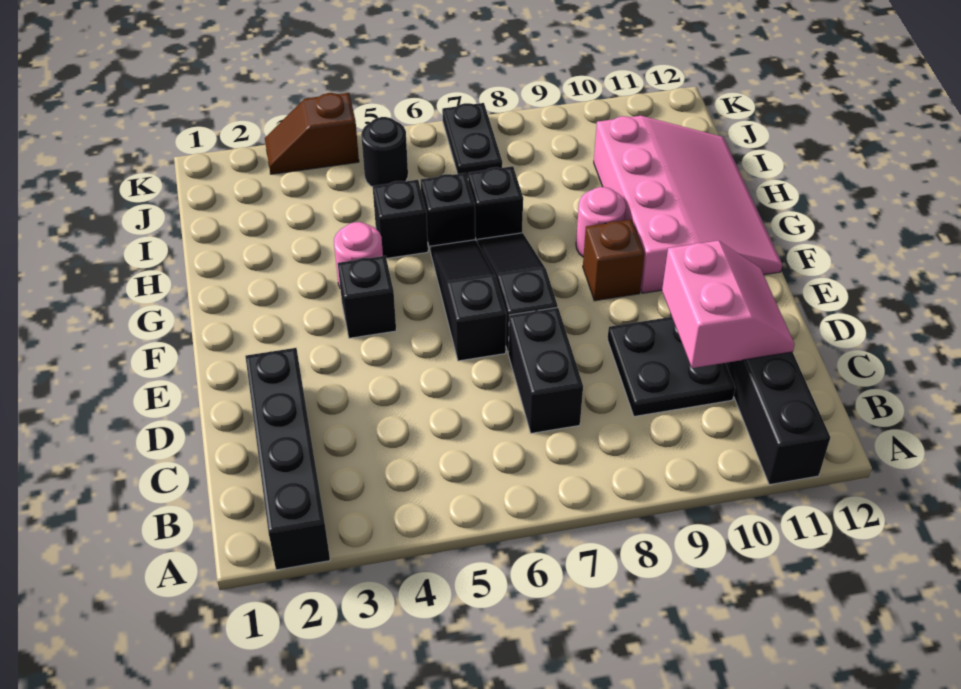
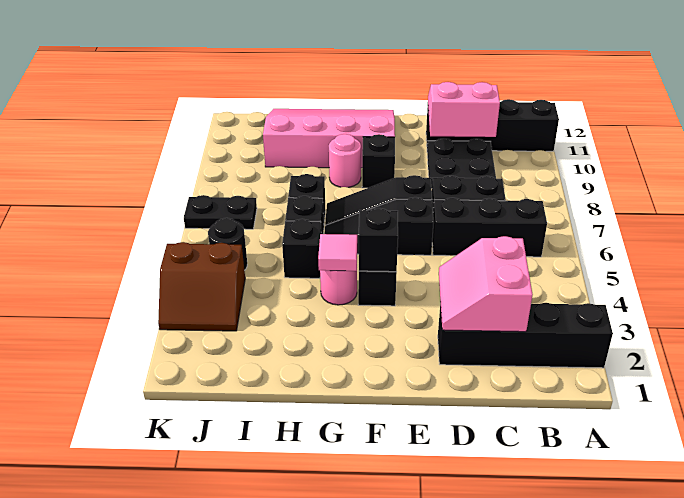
none -> black 1x3 brick [432,198,547,257]
none -> pink 2x2 slope [439,236,533,332]
none -> black 1x1 brick [359,208,398,272]
brown 1x1 brick [583,220,645,301] -> black 1x1 brick [362,134,395,188]
none -> pink 1x1 tile [318,234,357,271]
brown 1x2 slope [265,93,359,174] -> brown 2x2 slope [158,242,245,331]

